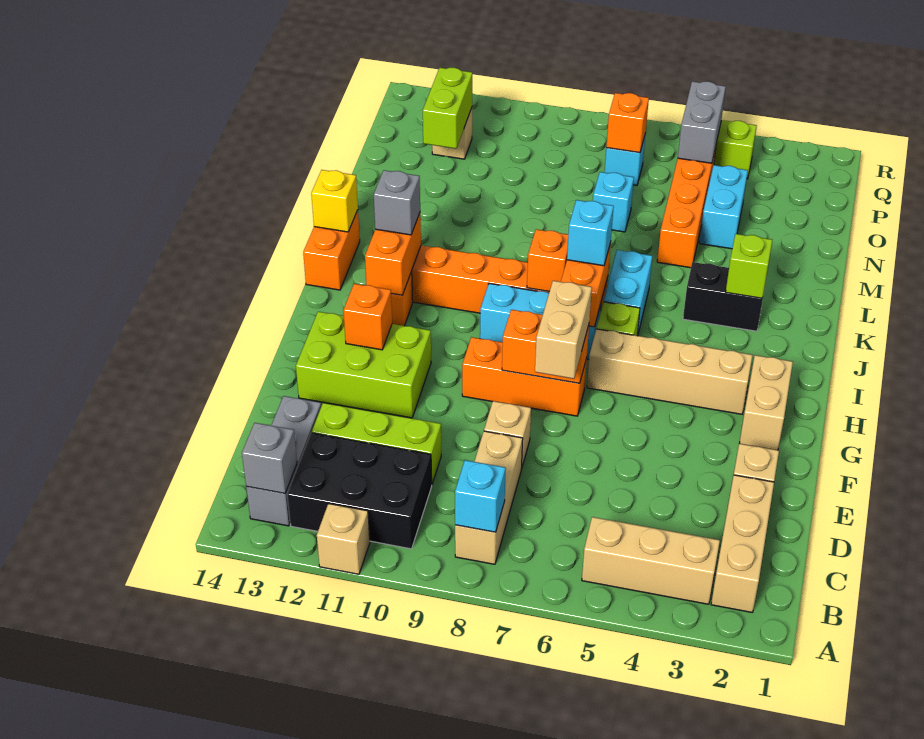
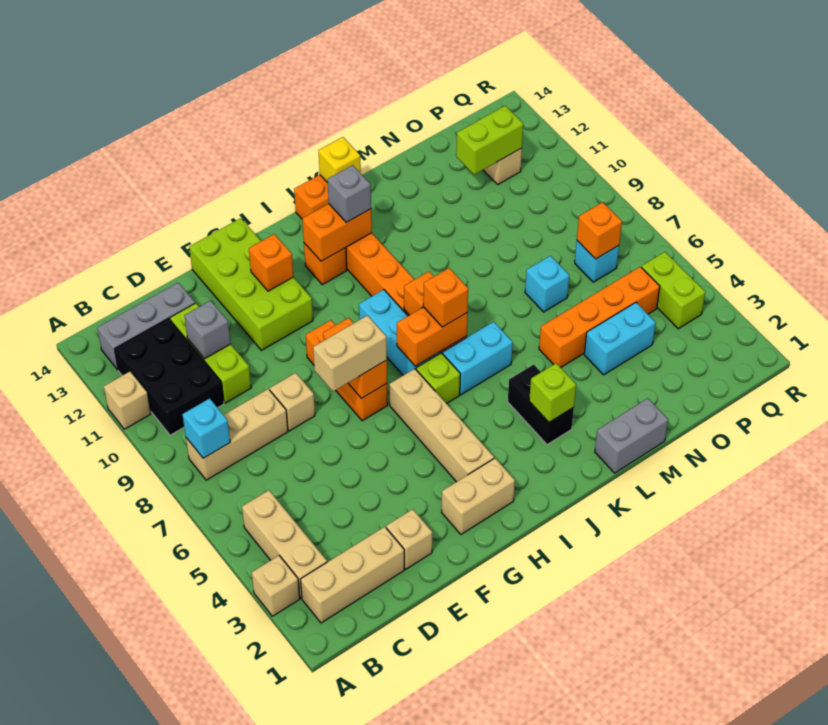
none -> tan 1x1 brick [252,556,300,616]
grey 1x1 brick [242,423,297,493] -> grey 1x1 brick moved to [184,301,231,359]
lime 2x3 brick [296,312,431,418] -> lime 2x4 brick [189,218,313,350]
cyan 1x1 brick [567,200,614,266] -> orange 1x1 brick [423,268,468,327]
grey 1x2 brick [678,81,726,163] -> grey 1x2 brick moved to [595,398,668,473]

